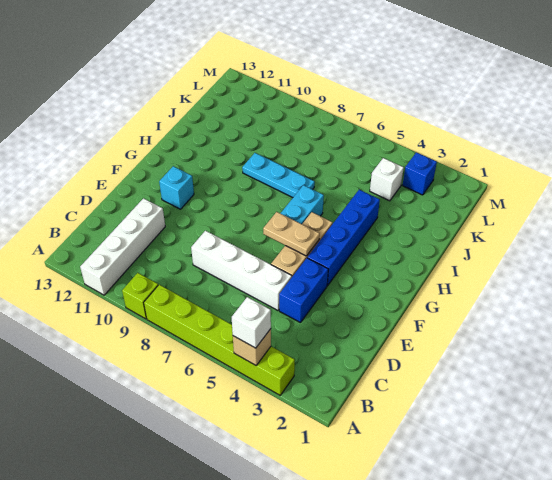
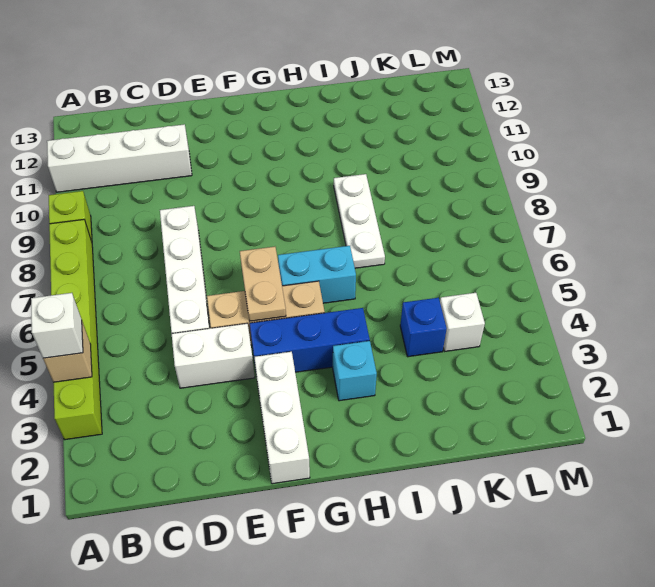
blue 1x2 brick [279,258,328,323] -> white 1x2 brick [172,324,255,388]
none -> white 1x3 brick [254,352,310,484]
blue 1x4 brick [307,190,380,285] -> blue 1x3 brick [250,308,370,372]
cyan 1x1 brick [159,166,194,209] -> cyan 1x1 brick moved to [333,341,377,401]
cyan 1x3 plate [242,153,315,198] -> white 1x3 plate [334,174,385,268]
blue 1x1 brick [402,152,437,195] -> blue 1x1 brick moved to [400,298,447,357]

